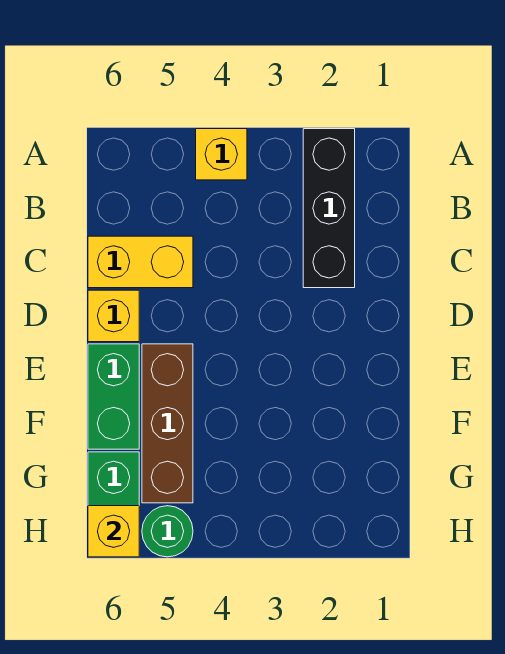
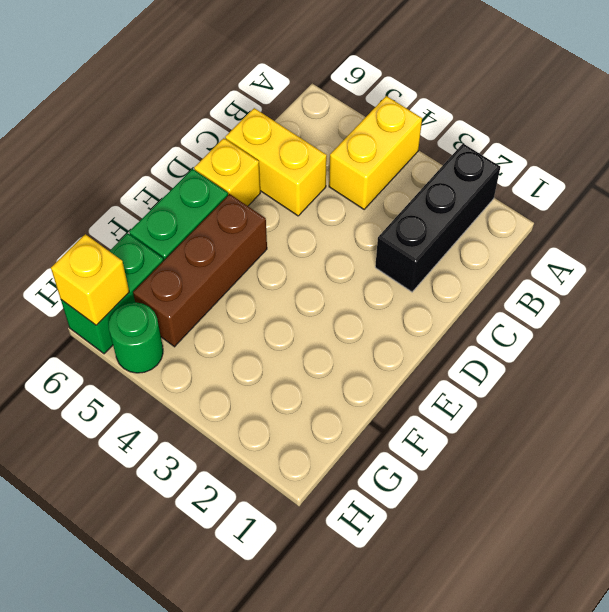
yellow 1x1 brick [196,129,247,180] -> yellow 1x2 brick [329,96,422,209]

